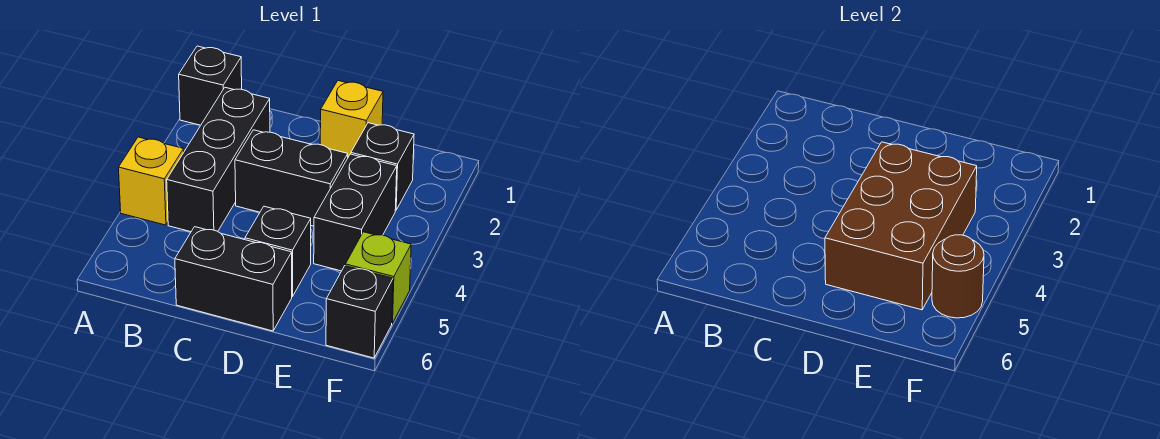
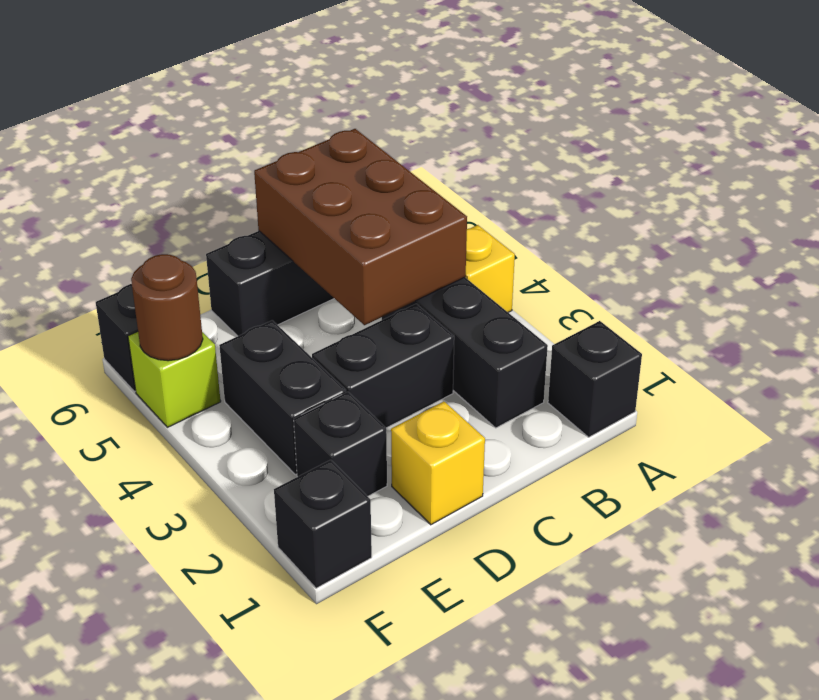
brown 2x3 brick [825,142,977,310] -> brown 2x3 brick moved to [254,129,467,325]
black 1x1 brick [245,206,311,297] -> black 1x1 brick moved to [274,460,372,588]

